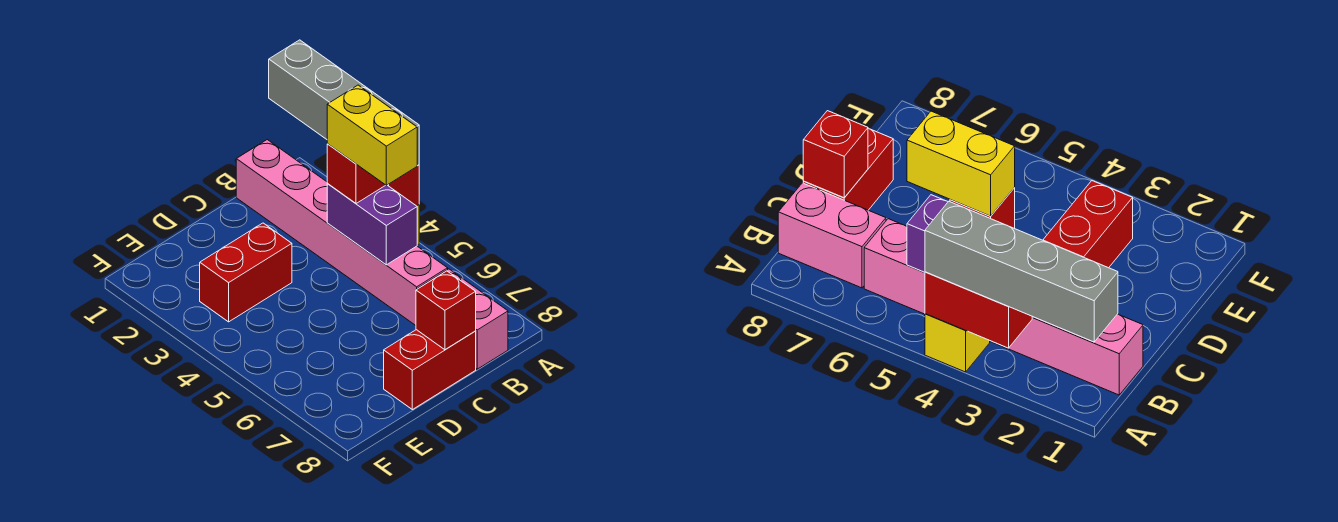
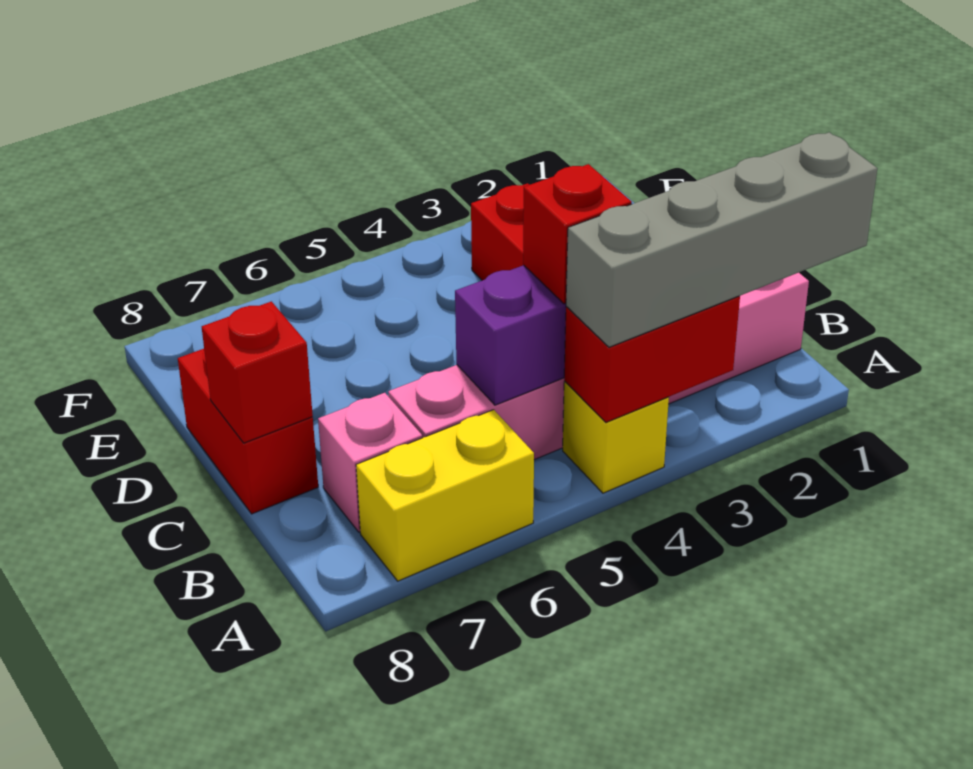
yellow 1x2 brick [327,85,417,185] -> yellow 1x2 brick moved to [356,410,534,581]
pink 1x2 brick [419,269,508,369] -> pink 1x1 brick [318,393,422,532]

